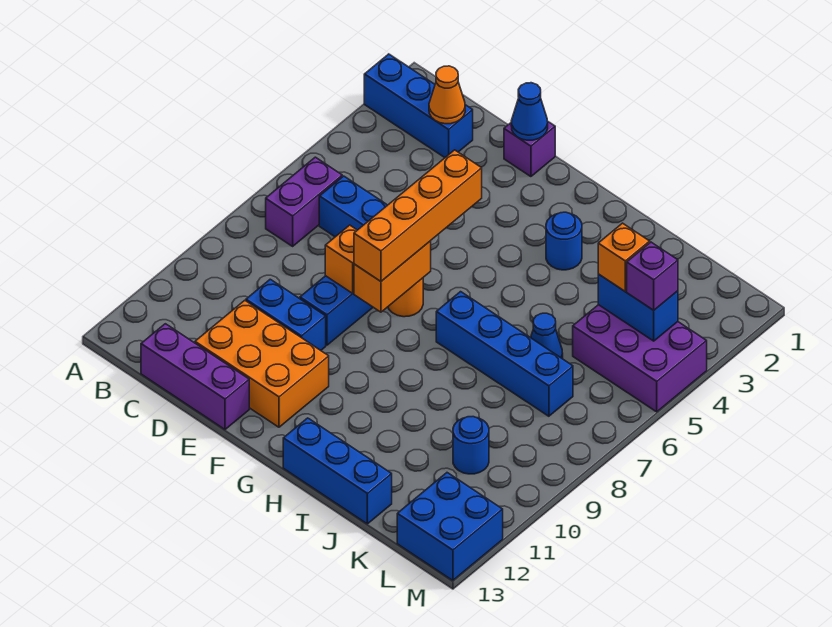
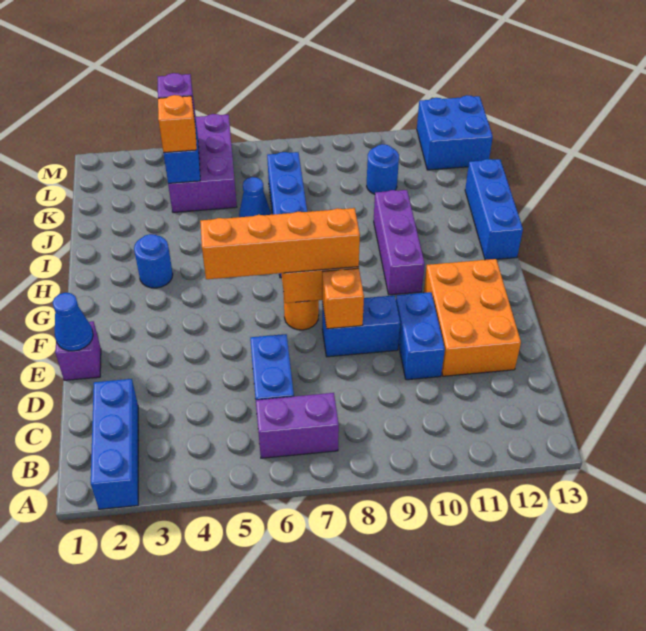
orange 1x1 cone [429,66,465,124] -> none
purple 1x3 brick [141,324,249,429] -> purple 1x3 brick moved to [374,190,425,295]

